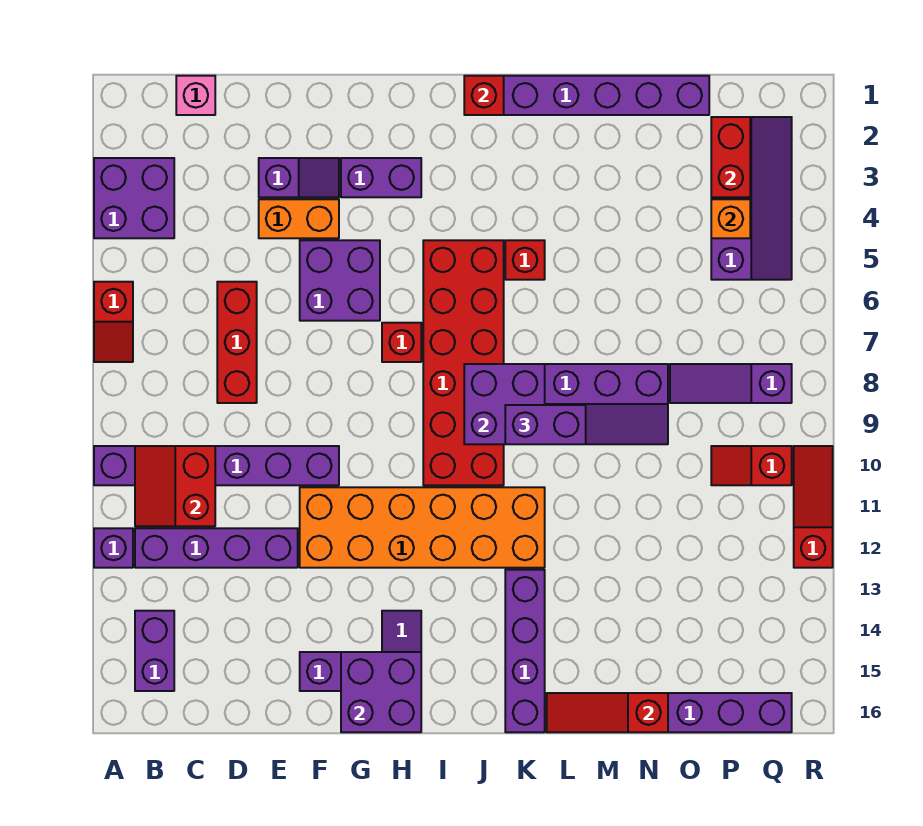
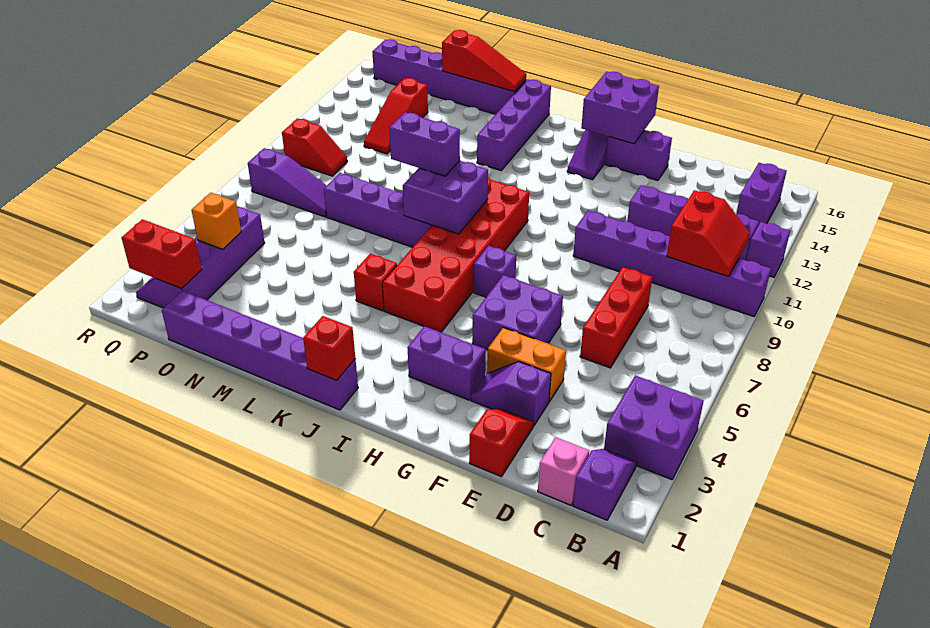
red 1x2 slope [94,282,133,362] -> red 1x2 slope moved to [469,409,534,477]
none -> purple 1x2 slope [573,449,637,520]
orange 2x6 brick [300,487,545,568] -> none
red 1x1 brick [382,323,421,362] -> purple 1x1 brick [474,246,516,297]
red 1x2 brick [711,117,750,197] -> red 1x2 brick turned to [122,219,202,289]
red 1x3 slope [794,446,833,568] -> red 1x3 slope moved to [364,78,428,154]

